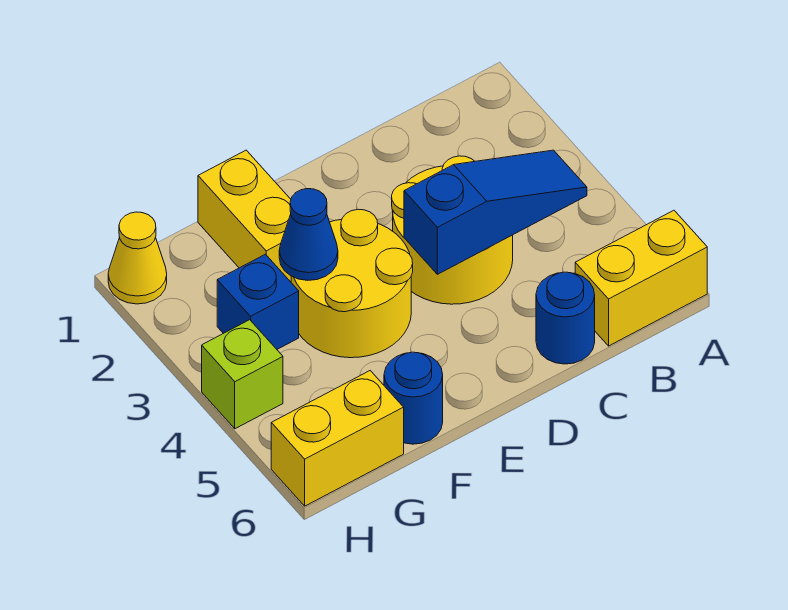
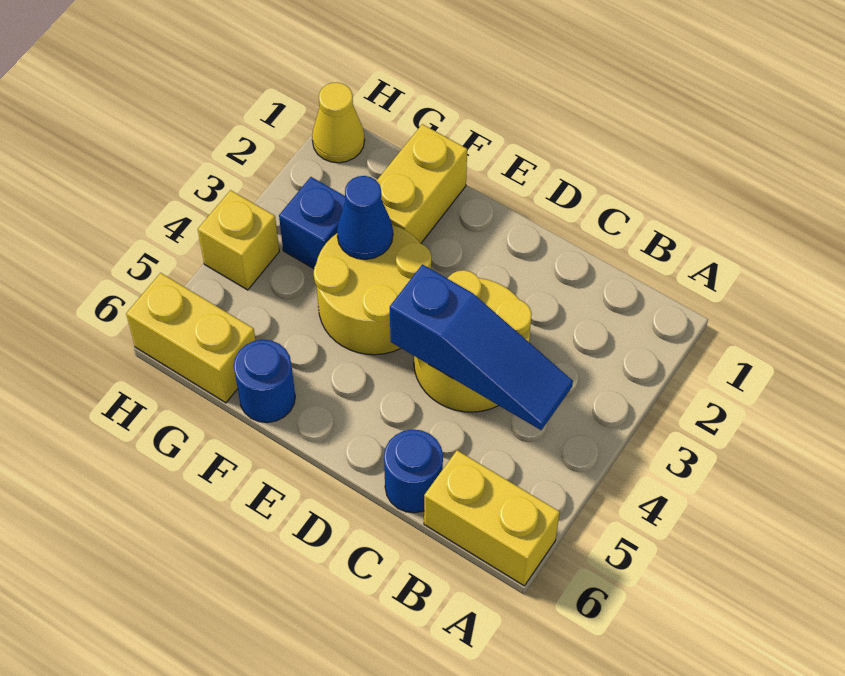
lime 1x1 brick [202,320,283,429] -> yellow 1x1 brick [198,190,279,290]

